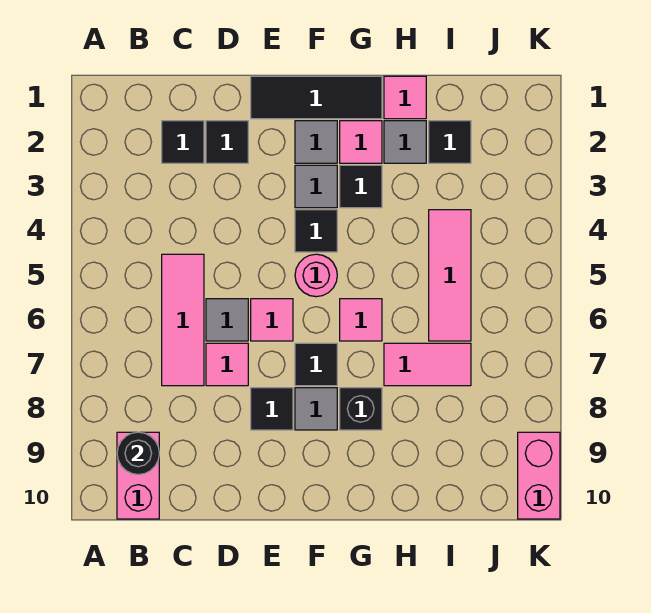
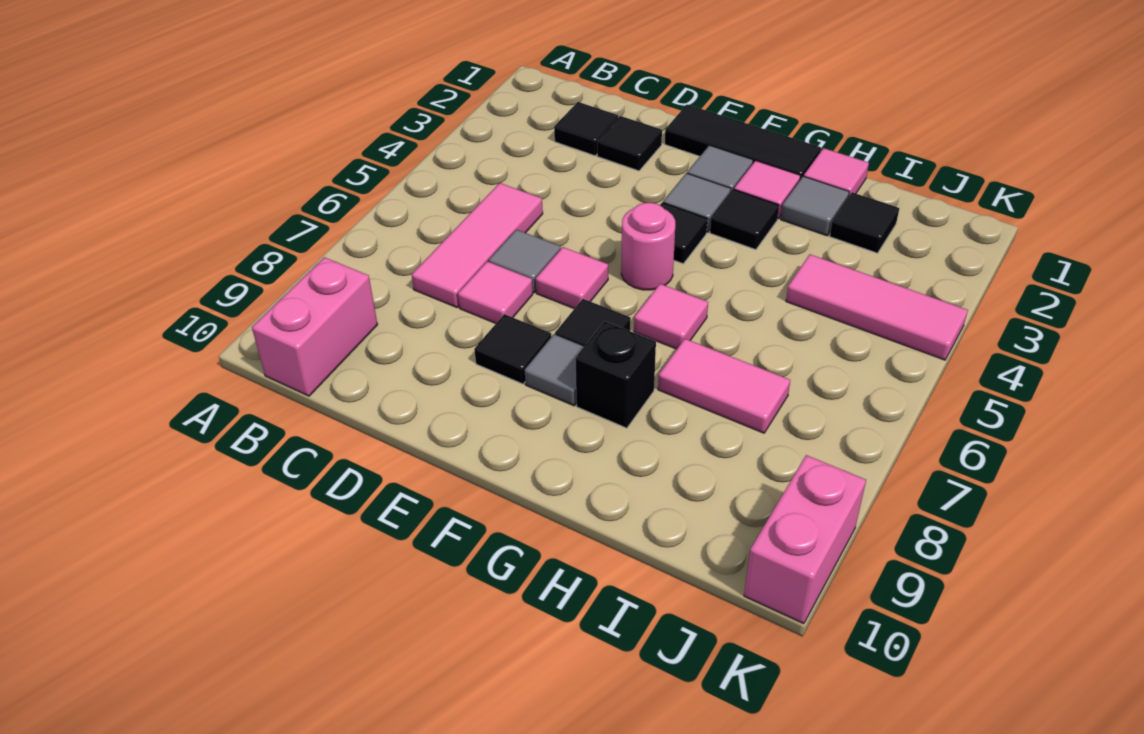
black 1x1 round brick [117,432,159,475] -> none
pink 1x3 tile [429,210,471,341] -> pink 1x3 tile turned to [786,254,968,360]

